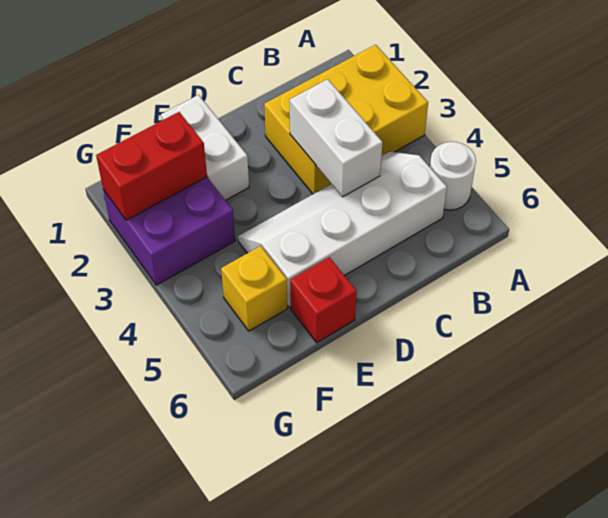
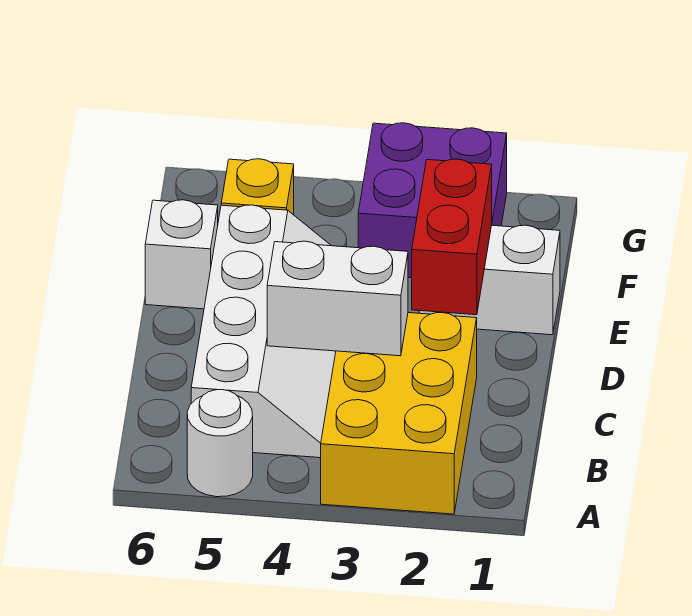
red 1x1 brick [290,257,357,342] -> white 1x1 brick [145,200,218,309]
red 1x2 brick [96,112,207,220] -> red 1x2 brick moved to [412,159,492,315]

